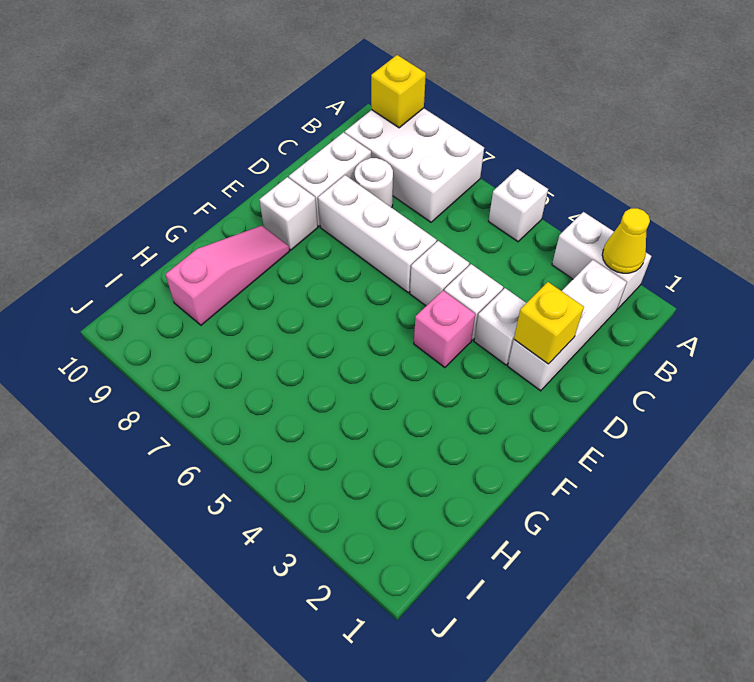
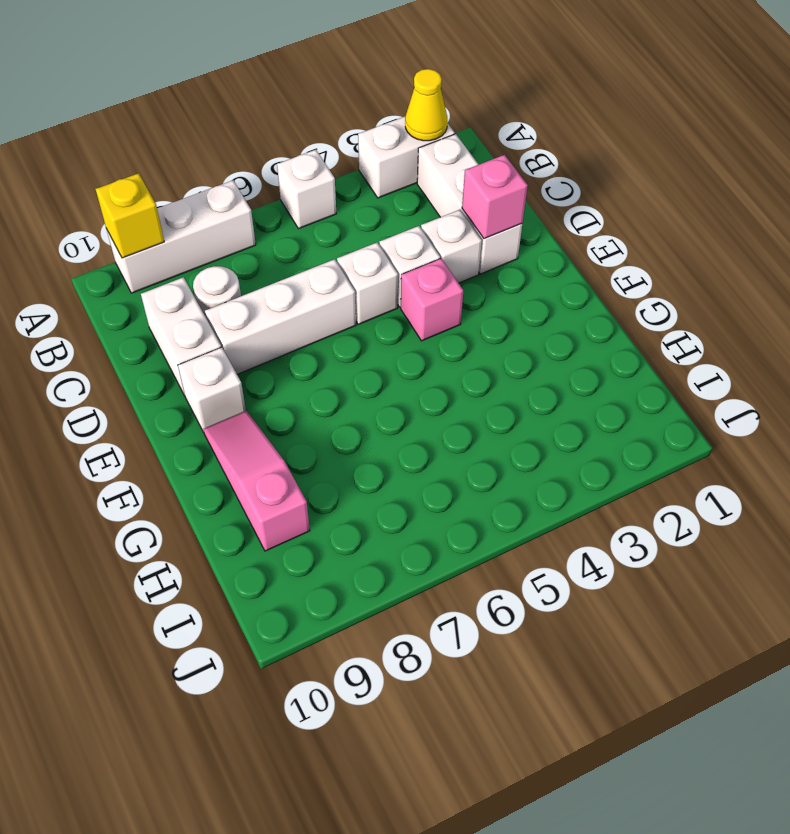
white 2x3 brick [345,108,484,222] -> white 1x3 brick [106,180,256,293]
yellow 1x1 brick [514,282,584,364] -> pink 1x1 brick [462,155,528,239]

